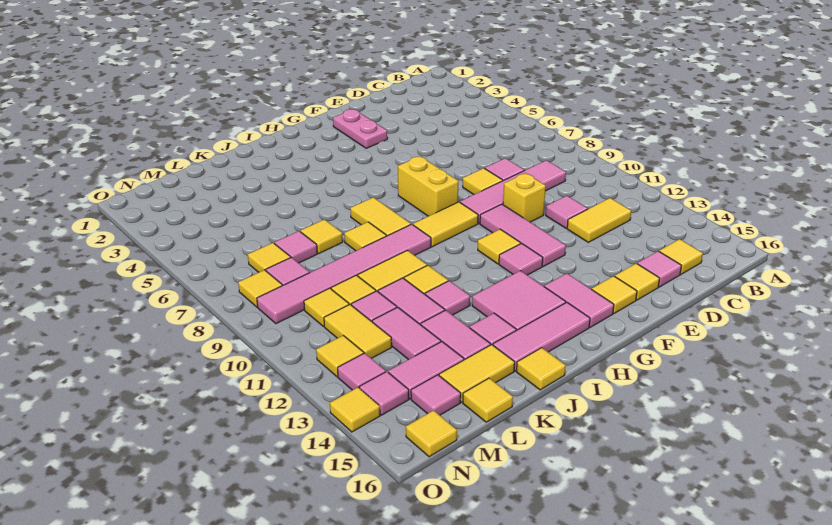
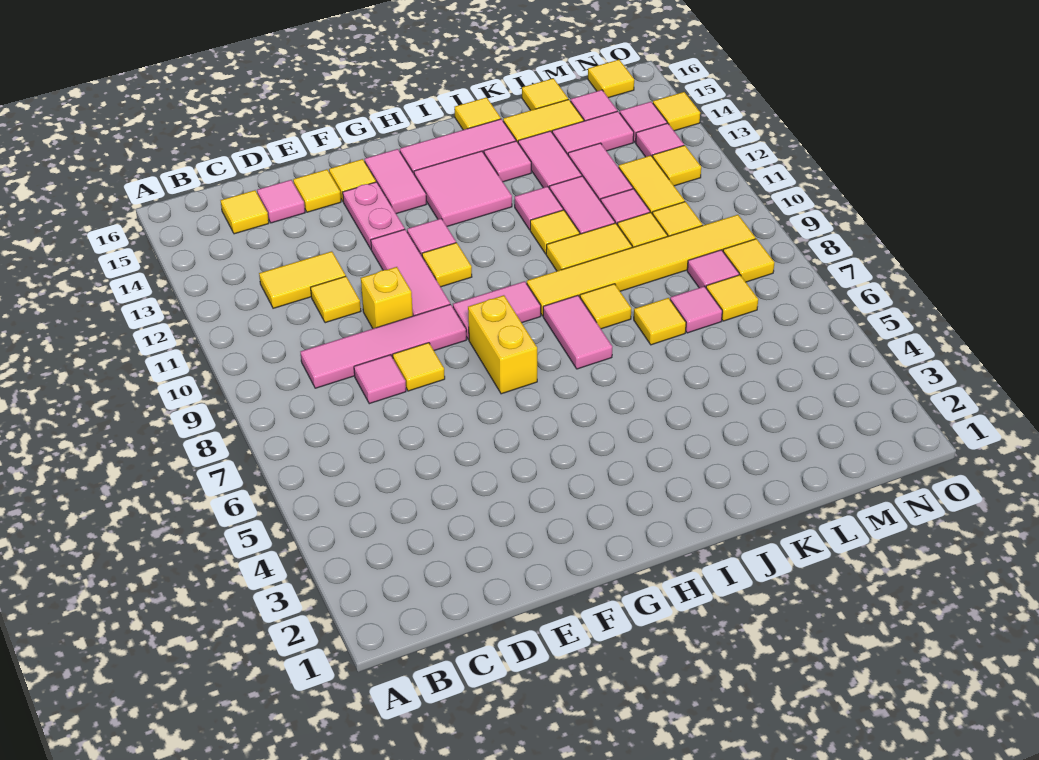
pink 1x1 tile [546,196,588,228] -> yellow 1x1 tile [311,276,361,323]
pink 1x2 plate [333,109,387,148] -> pink 1x2 plate moved to [343,182,405,249]
yellow 1x2 tile [413,202,478,247] -> pink 1x2 tile [453,281,541,340]
yellow 1x2 tile [350,197,411,236] -> pink 1x2 tile [543,295,612,369]
pink 1x6 tile [257,224,431,324] -> yellow 1x6 tile [527,215,756,316]

